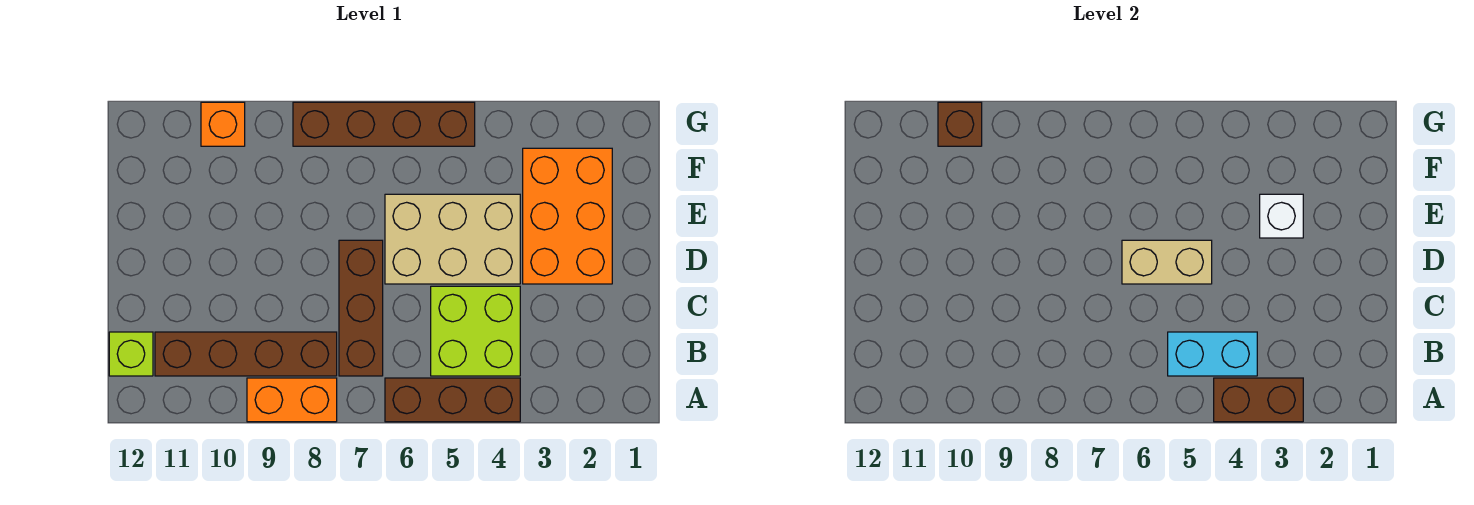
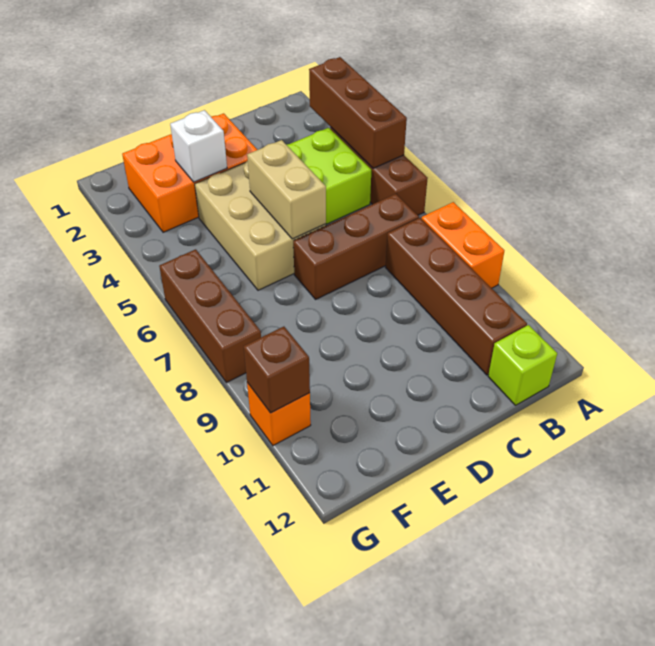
brown 1x2 brick [1214,378,1303,422] -> brown 1x3 brick [309,57,407,168]
cyan 1x2 brick [1168,332,1257,376] -> none
brown 1x4 brick [293,102,475,146] -> brown 1x3 brick [159,249,261,383]

